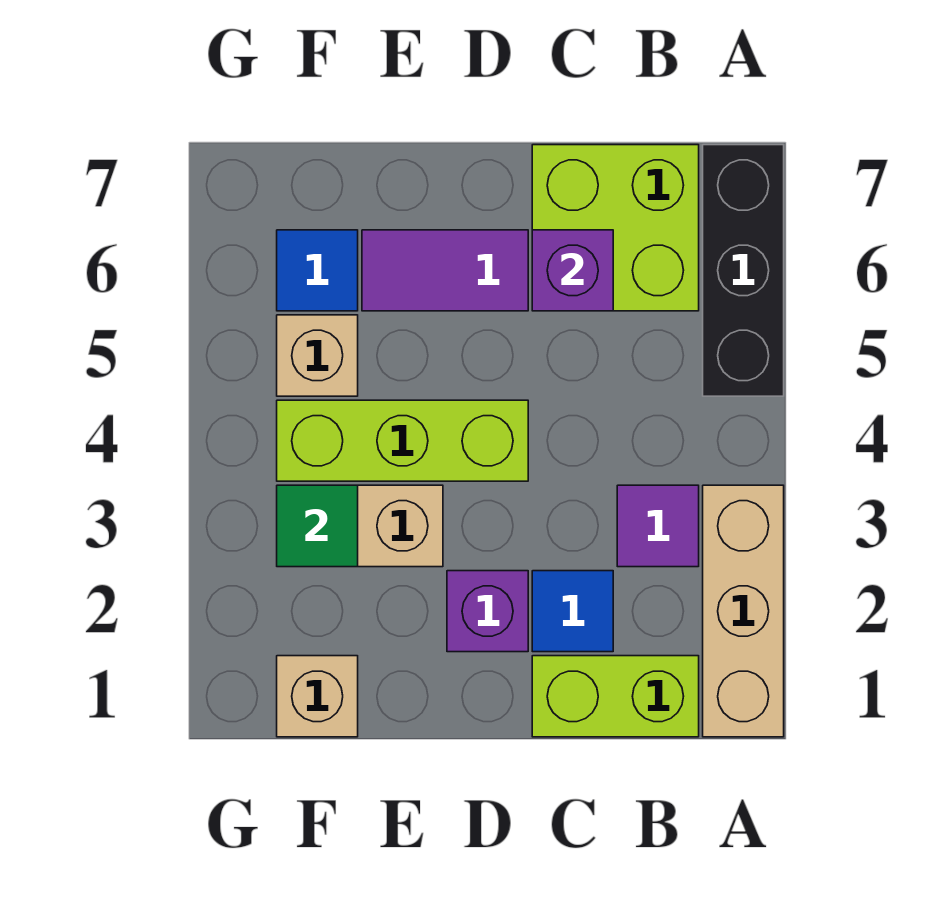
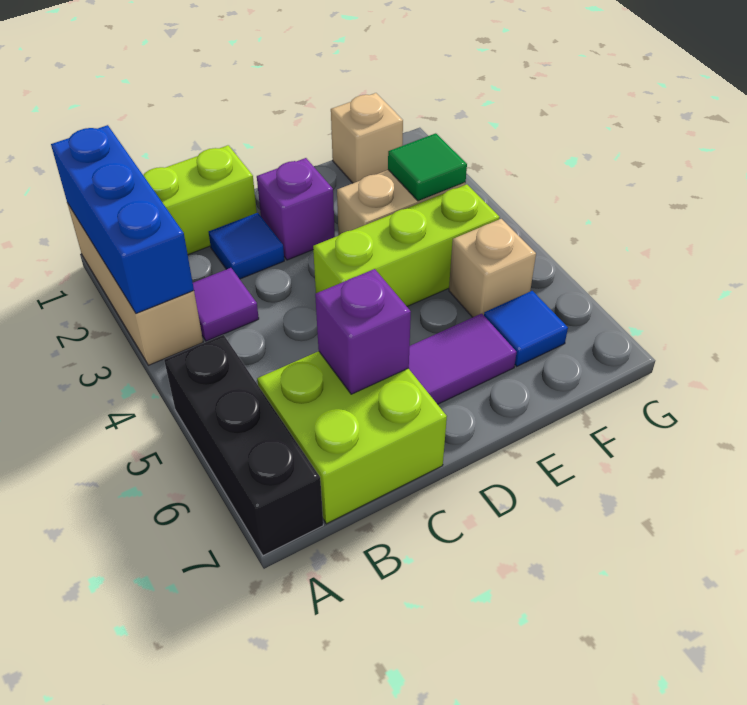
none -> blue 1x3 brick [51,125,194,313]

